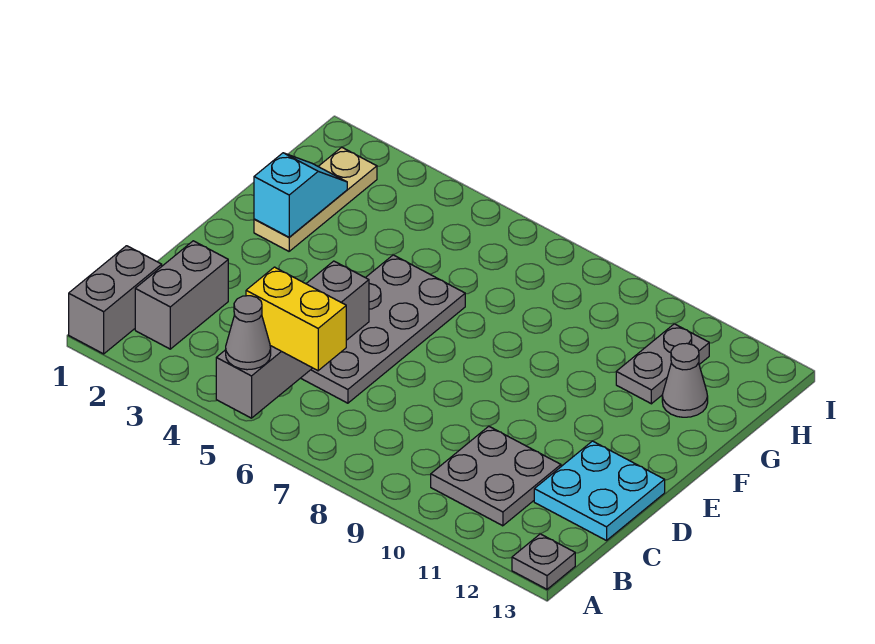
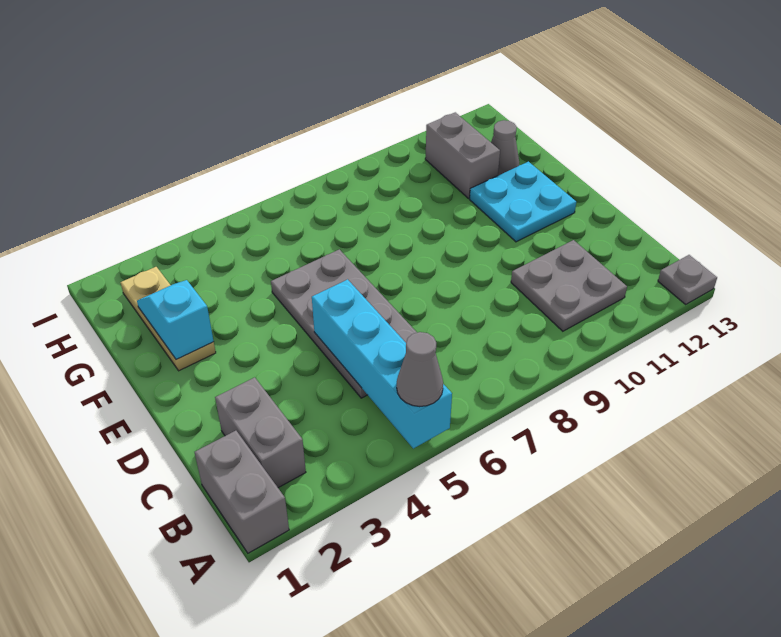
grey 1x4 brick [216,261,369,418] -> cyan 1x4 brick [312,279,452,448]
yellow 1x2 brick [246,267,346,371] -> none
cyan 2x2 plate [534,441,665,541] -> cyan 2x2 plate moved to [470,162,576,242]
grey 1x2 plate [616,324,709,404] -> grey 1x2 brick [425,112,500,199]

